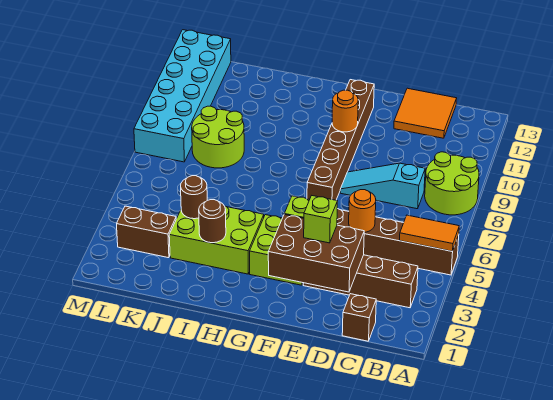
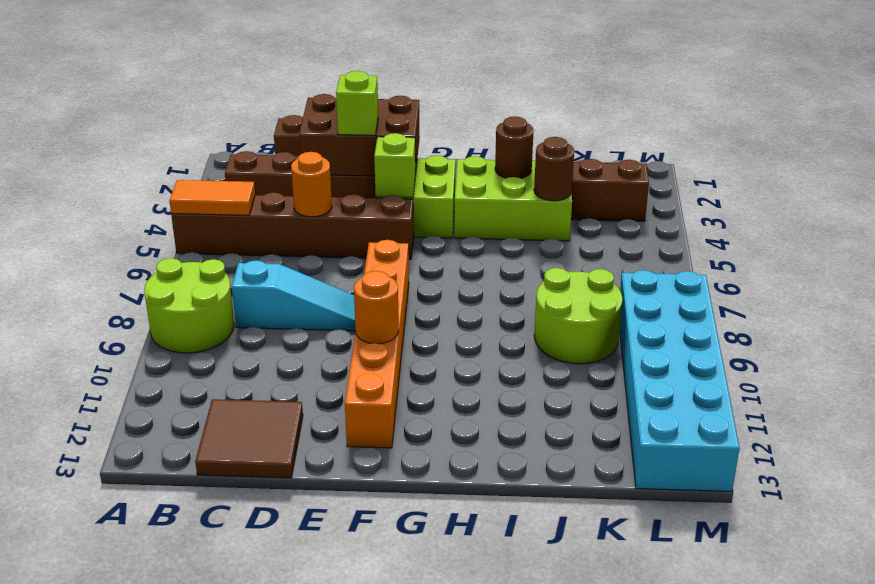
orange 2x2 tile [394,88,457,138] -> brown 2x2 tile [195,399,303,478]
brown 1x6 brick [307,80,374,200] -> orange 1x6 brick [345,240,409,448]

